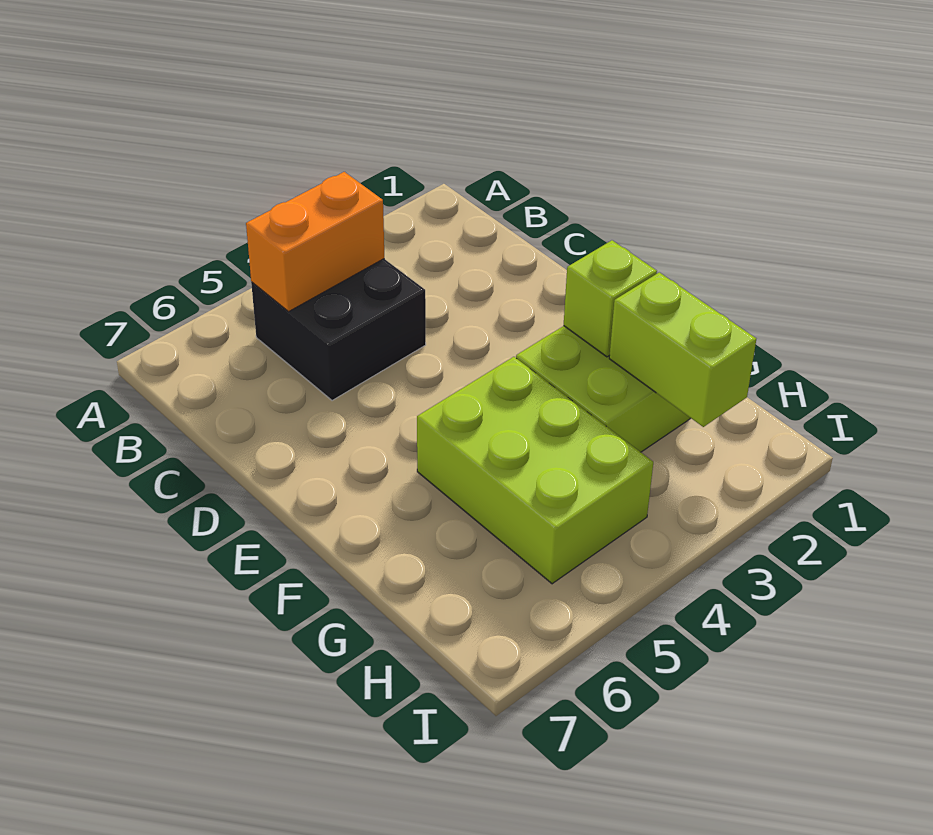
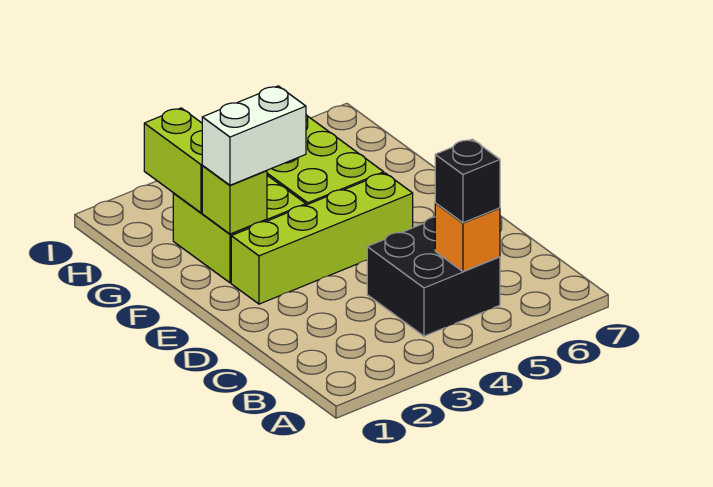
orange 1x2 brick [246,172,384,312] -> orange 1x1 brick [435,203,500,271]
none -> black 1x1 brick [435,139,500,223]
none -> lime 1x4 brick [231,173,413,304]
none -> white 1x2 brick [202,86,306,185]

